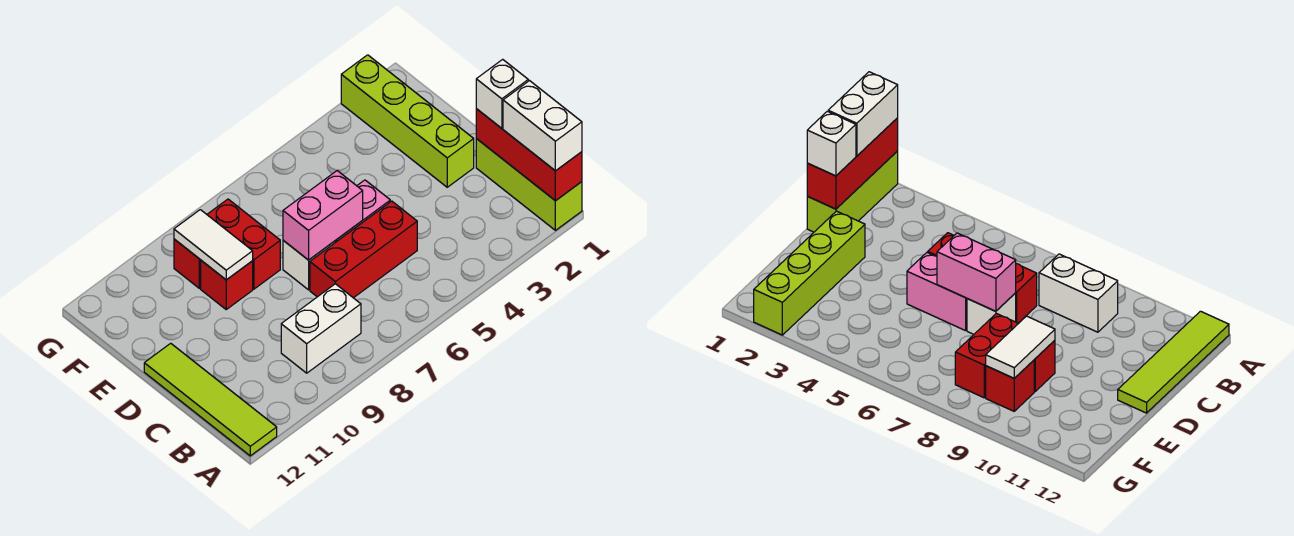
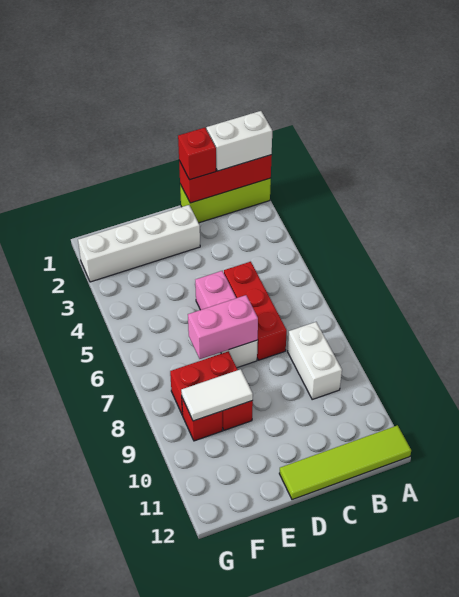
white 1x1 brick [476,59,528,128] -> red 1x1 brick [178,128,216,180]
lime 1x4 brick [341,55,474,187] -> white 1x4 brick [78,205,200,282]
pink 1x2 brick [283,171,363,260] -> pink 1x2 brick turned to [188,295,258,359]

